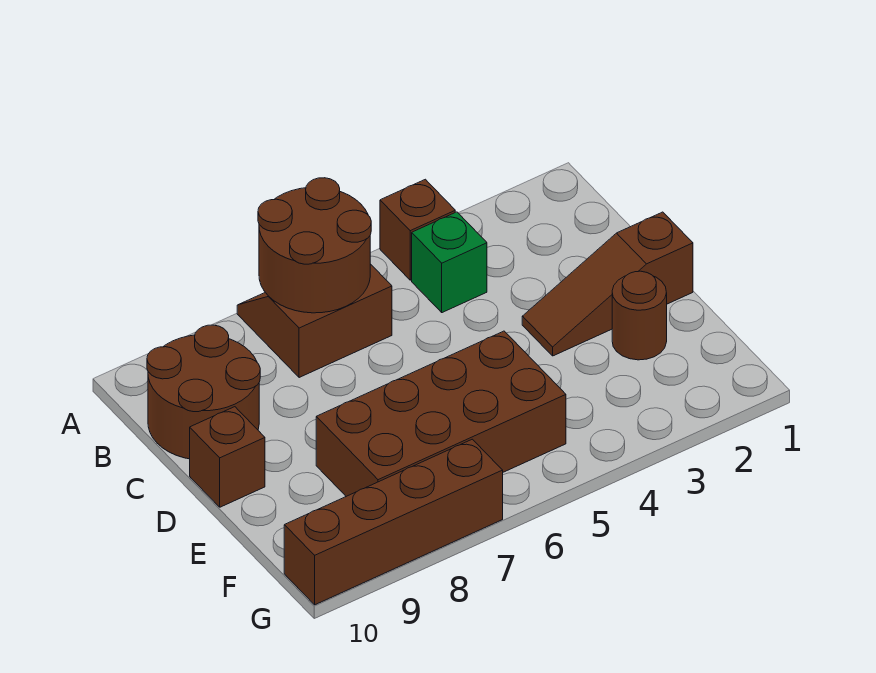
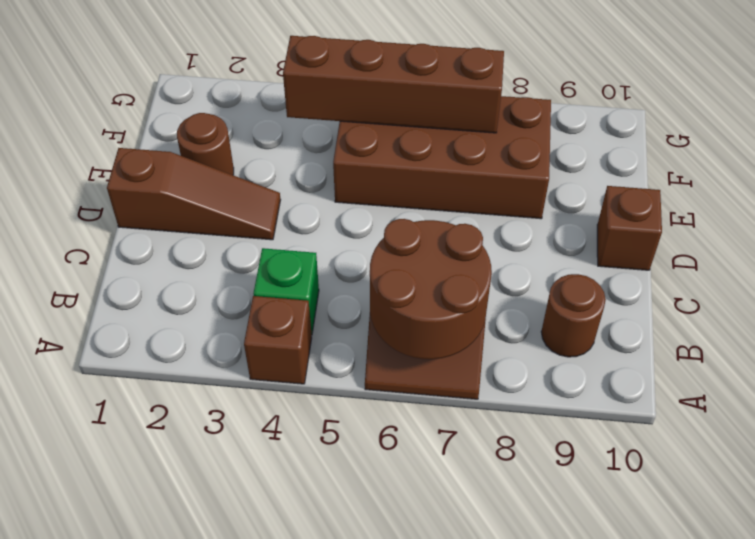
brown 2x2 round brick [147,325,260,459] -> brown 1x1 round brick [541,274,606,357]
brown 1x4 brick [284,439,503,605] -> brown 1x4 brick moved to [283,36,504,133]

